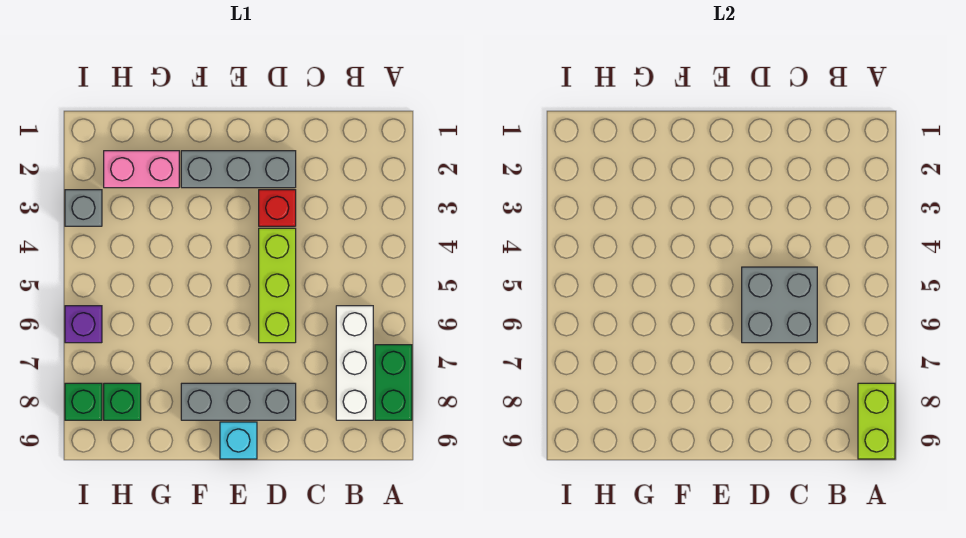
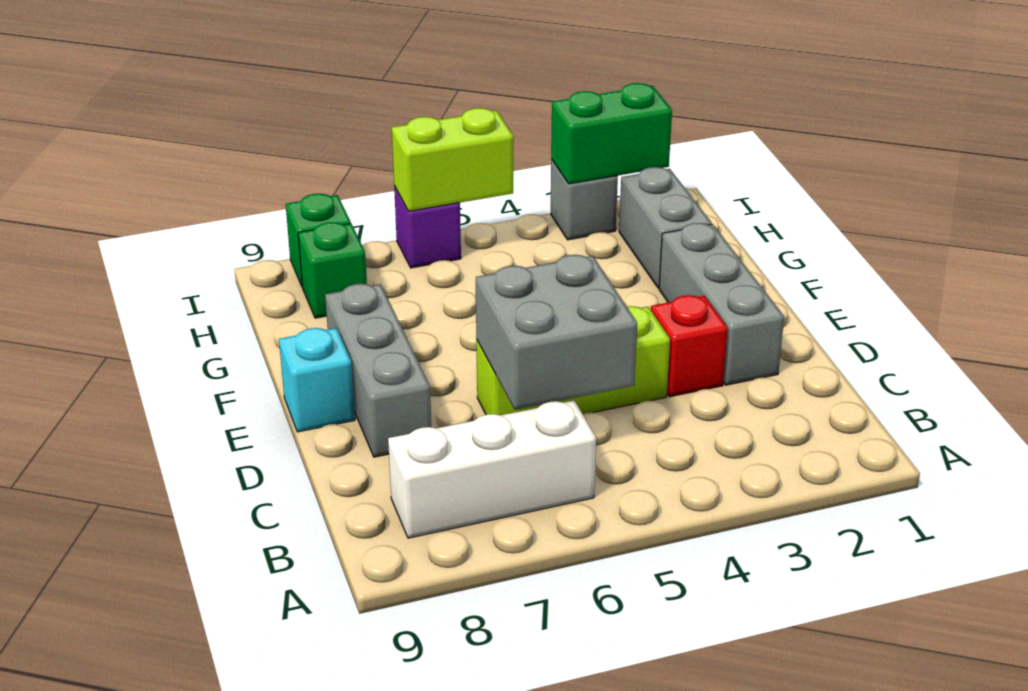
green 1x2 brick [375,345,412,420] -> green 1x2 brick moved to [551,83,672,184]
lime 1x2 brick [858,383,895,459] -> lime 1x2 brick moved to [392,108,513,211]
pink 1x2 brick [104,151,179,188] -> grey 1x2 brick [619,167,712,288]

